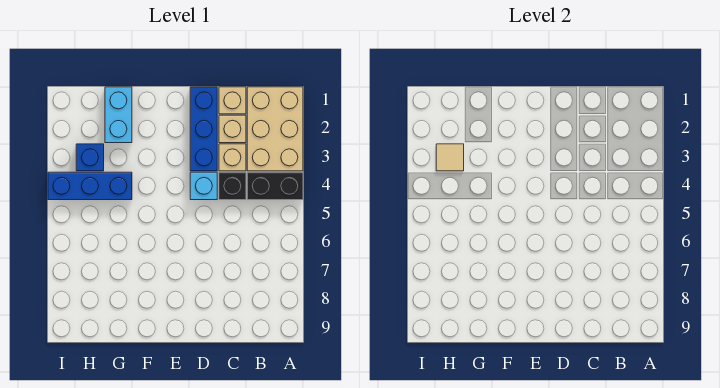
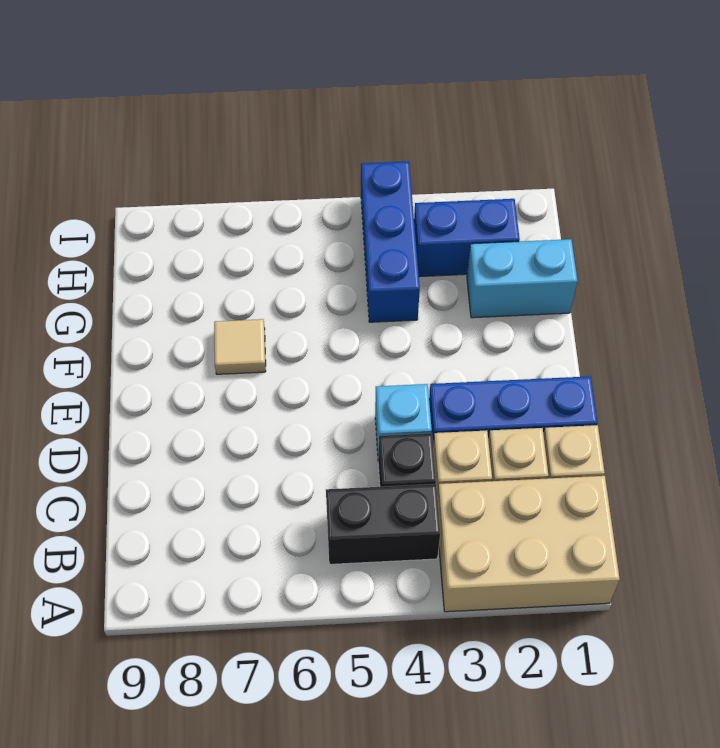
black 1x2 brick [247,172,303,200] -> black 1x2 brick turned to [326,484,440,564]
blue 1x1 brick [76,144,104,171] -> blue 1x2 brick [414,199,520,277]
tan 1x1 tile [436,144,464,171] -> tan 1x1 tile moved to [214,319,266,374]

